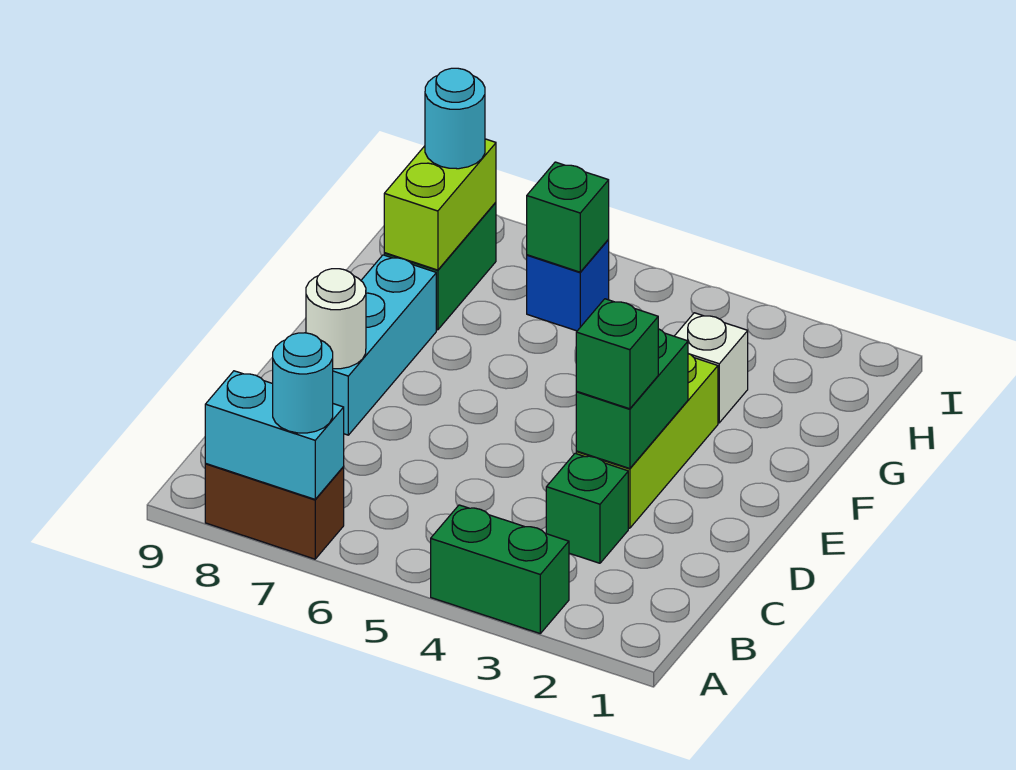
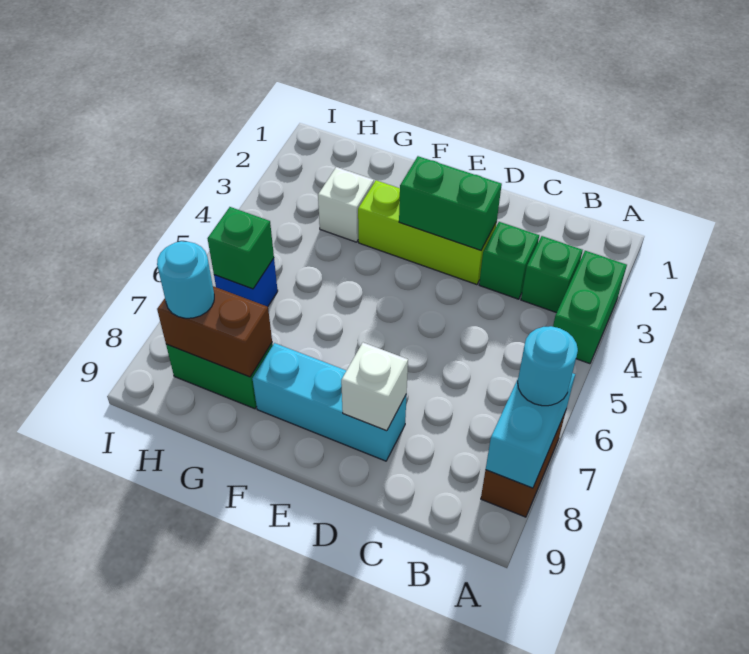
green 1x1 brick [576,299,658,409] -> green 1x1 brick moved to [521,236,583,313]
white 1x1 round brick [306,269,366,369] -> white 1x1 brick [341,343,408,431]
lime 1x2 brick [384,139,496,270] -> brown 1x2 brick [157,286,272,377]

